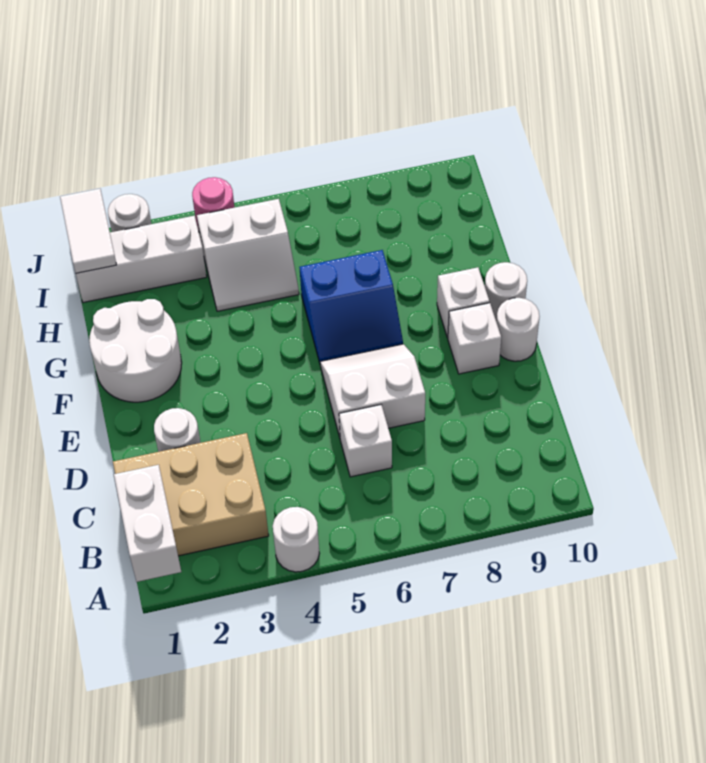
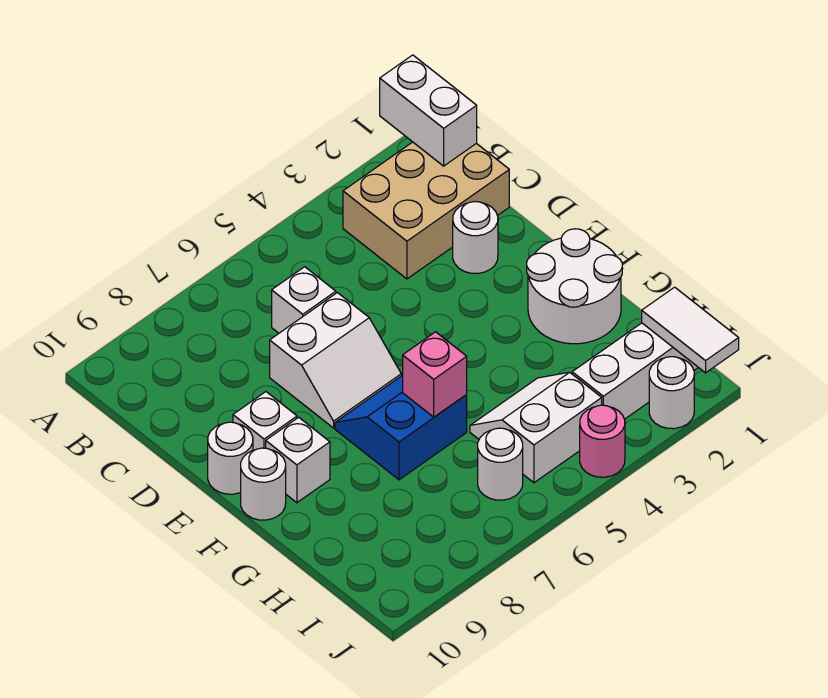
white 1x1 round brick [273,507,319,572] -> white 1x1 round brick moved to [478,428,523,500]
none -> pink 1x1 brick [403,332,467,417]

